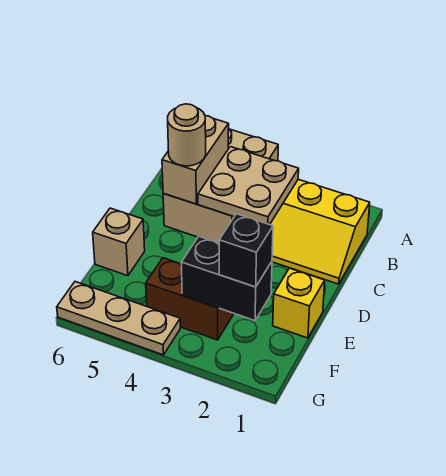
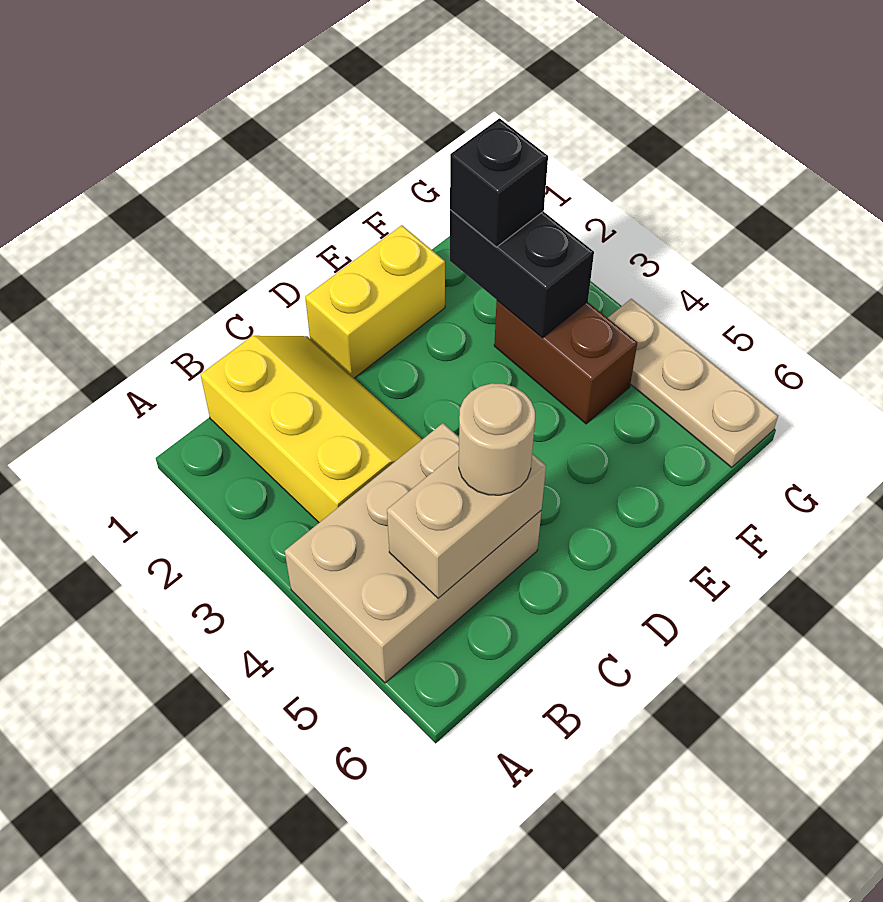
tan 2x2 plate [198,147,299,225] -> none
yellow 1x1 brick [273,268,325,338] -> yellow 1x2 brick [305,225,445,378]
tan 1x1 brick [93,208,145,276] -> none

